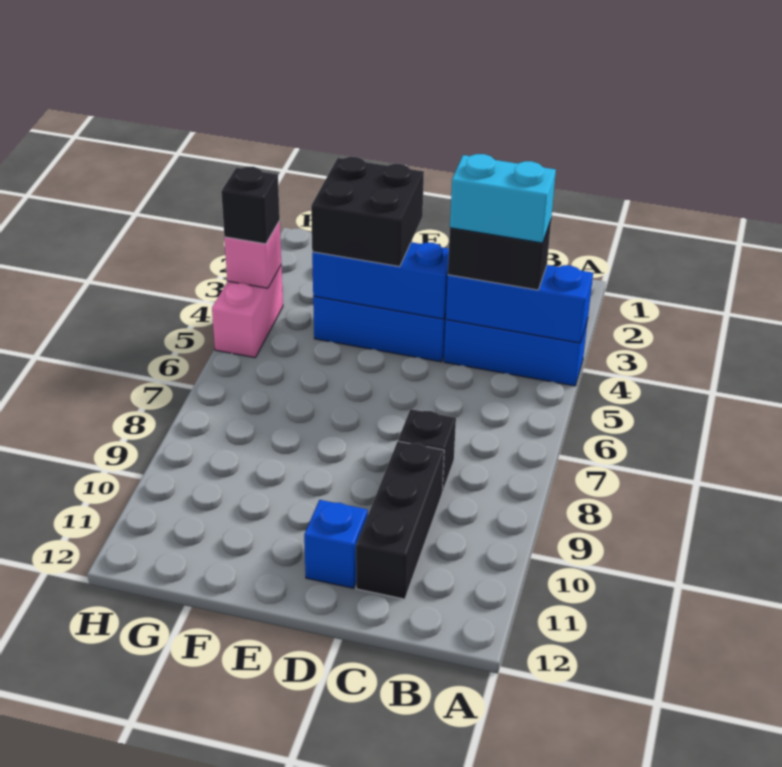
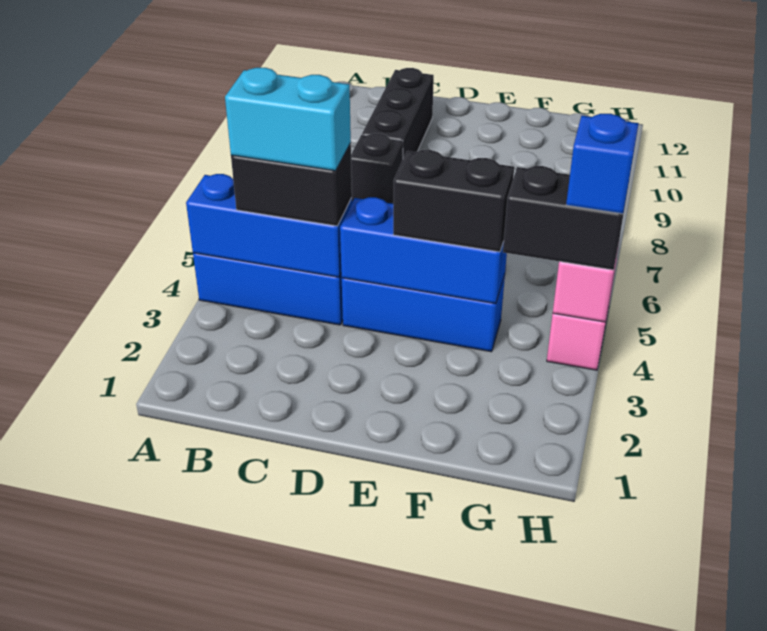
blue 1x1 brick [304,500,368,588] -> blue 1x1 brick moved to [566,114,639,214]
black 2x2 brick [311,157,424,267] -> black 1x2 brick [393,150,514,252]
black 1x1 brick [221,167,280,244] -> black 1x2 brick [503,166,627,270]

